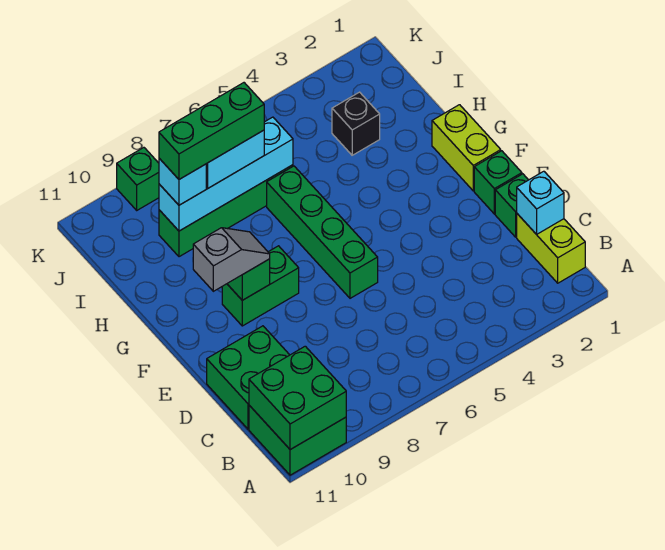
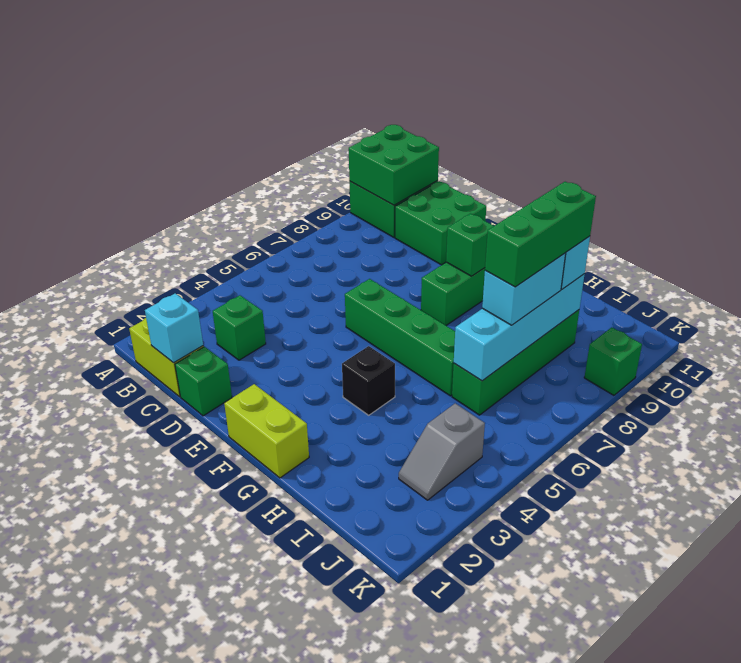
green 1x1 brick [474,151,522,214] -> green 1x1 brick moved to [213,295,266,360]
grey 1x2 slope [193,228,270,291] -> grey 1x2 slope moved to [399,403,485,500]
black 1x1 brick [332,92,380,155] -> black 1x1 brick moved to [342,346,395,415]

